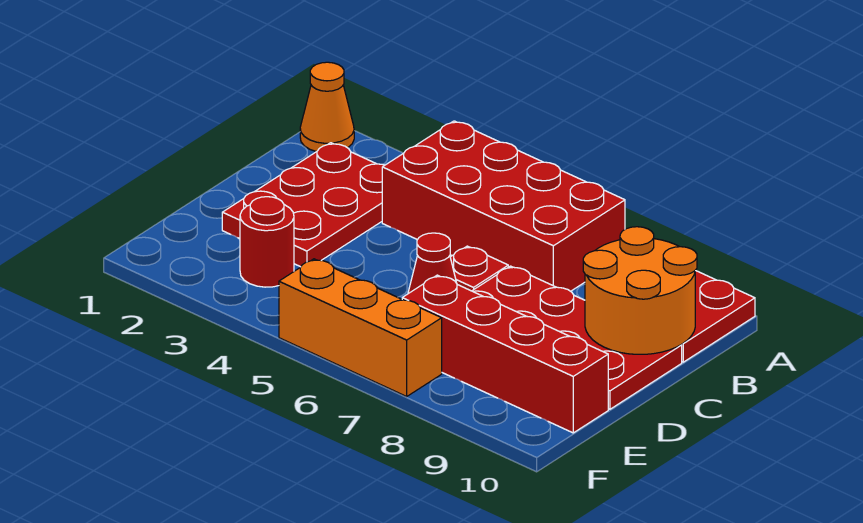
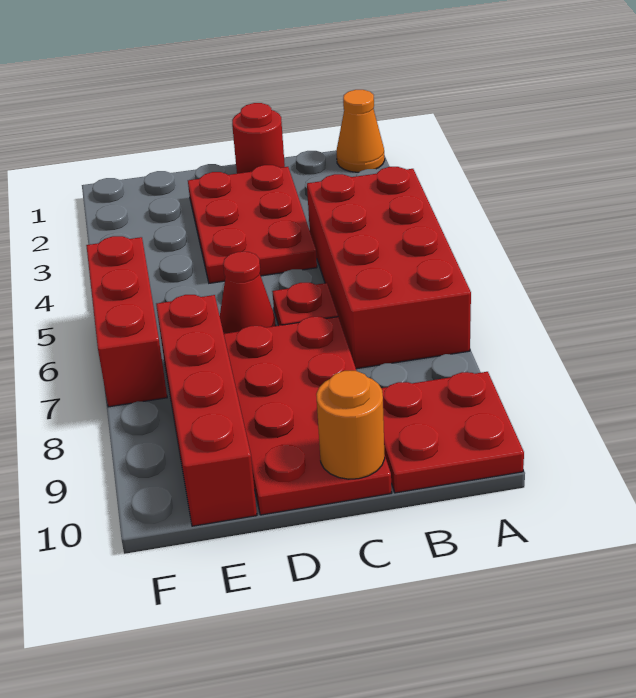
red 2x3 plate [222,143,385,267] -> red 2x3 plate turned to [188,165,317,283]
orange 2x2 round brick [583,227,697,354] -> orange 1x1 round brick [316,371,385,479]
red 1x1 round brick [240,197,294,287] -> red 1x1 round brick moved to [232,103,285,174]
orange 1x3 brick [279,259,442,396] -> red 1x3 brick [86,236,167,407]

